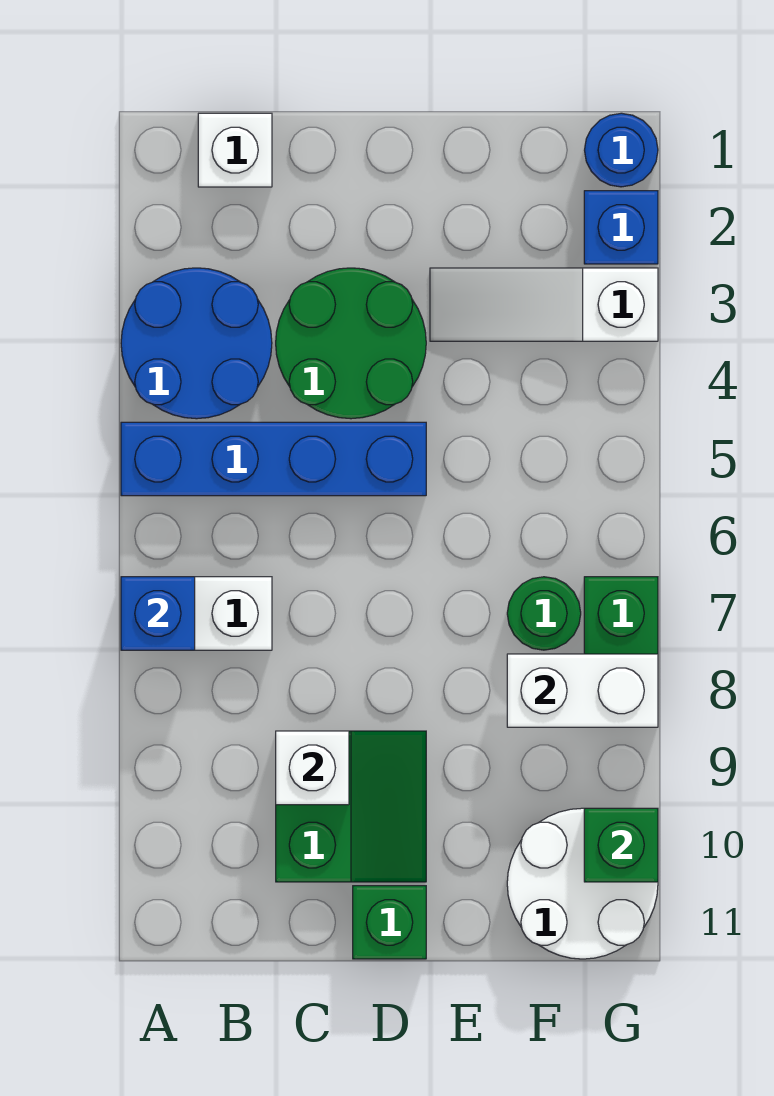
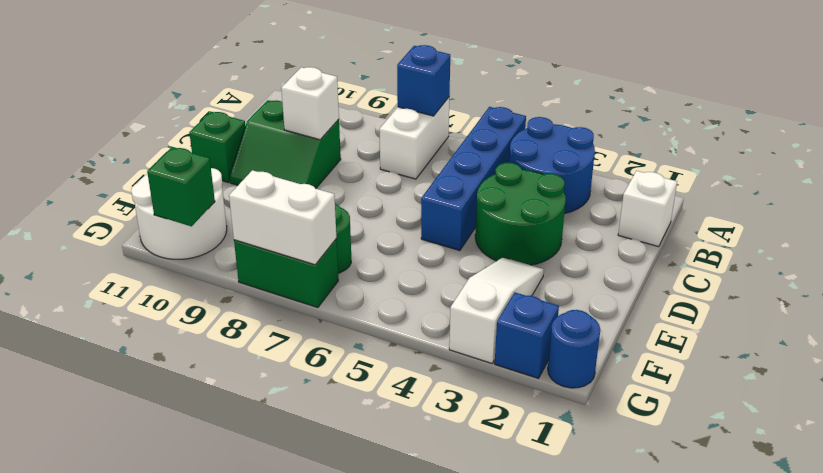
white 1x2 brick [507,654,658,727] -> white 1x2 brick turned to [229,170,336,265]

